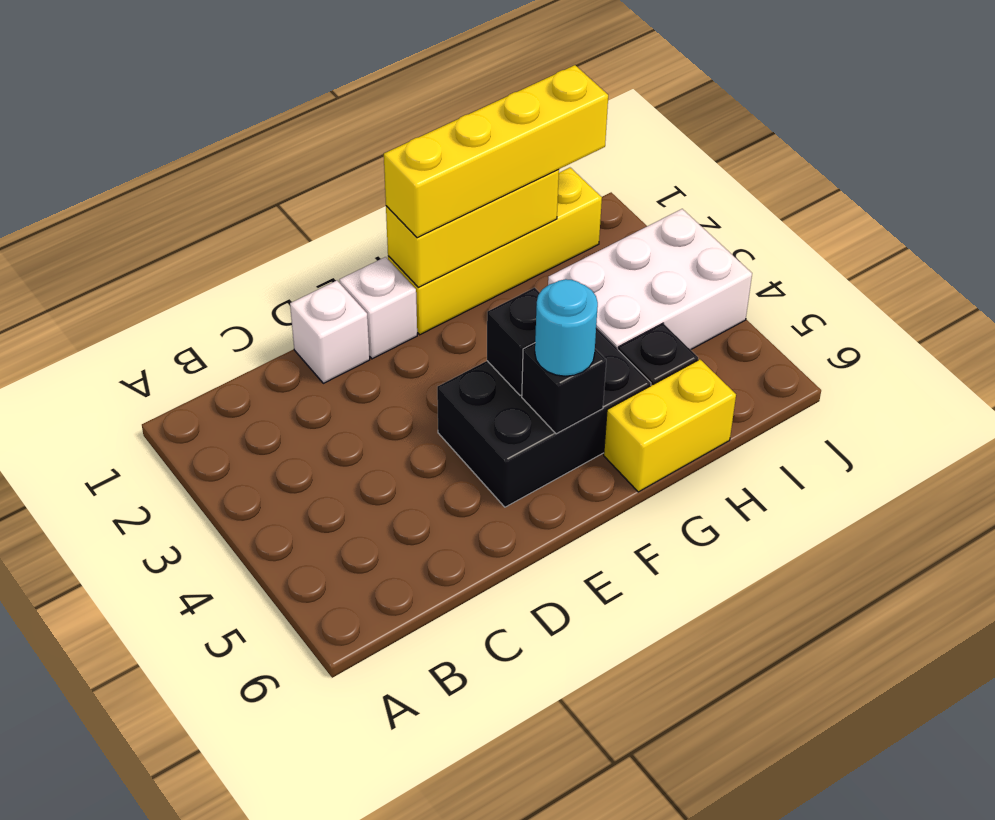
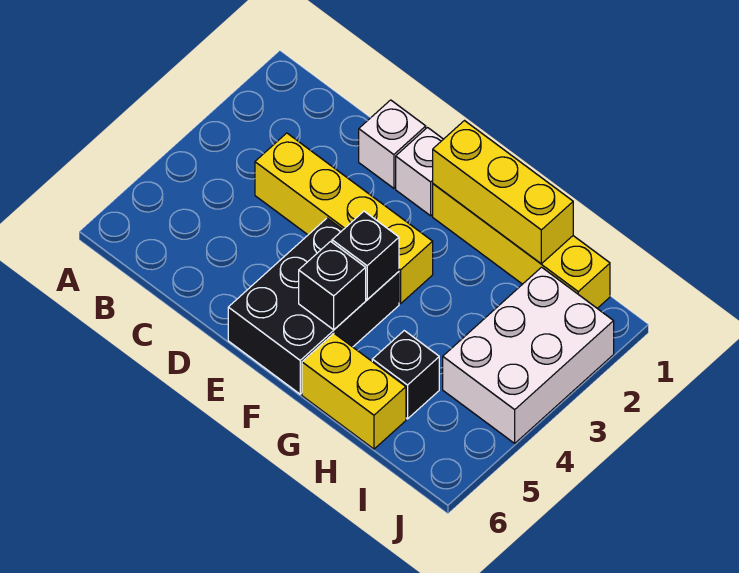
black 2x3 brick [437,328,651,507] -> black 2x3 brick turned to [228,218,399,394]
yellow 1x4 brick [384,65,608,238] -> yellow 1x4 brick moved to [255,133,433,303]
cyan 1x1 round brick [535,279,598,376] -> none
white 2x3 brick [548,209,752,350] -> white 2x3 brick turned to [443,267,614,443]

